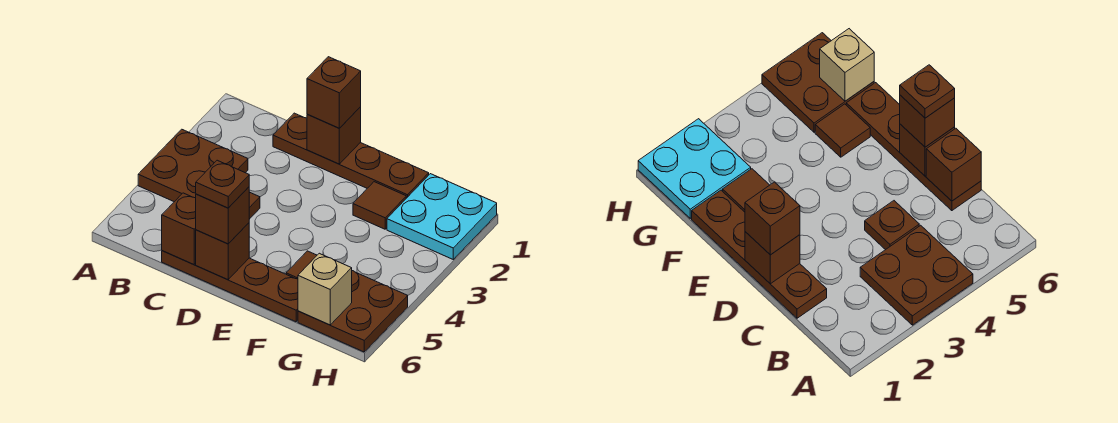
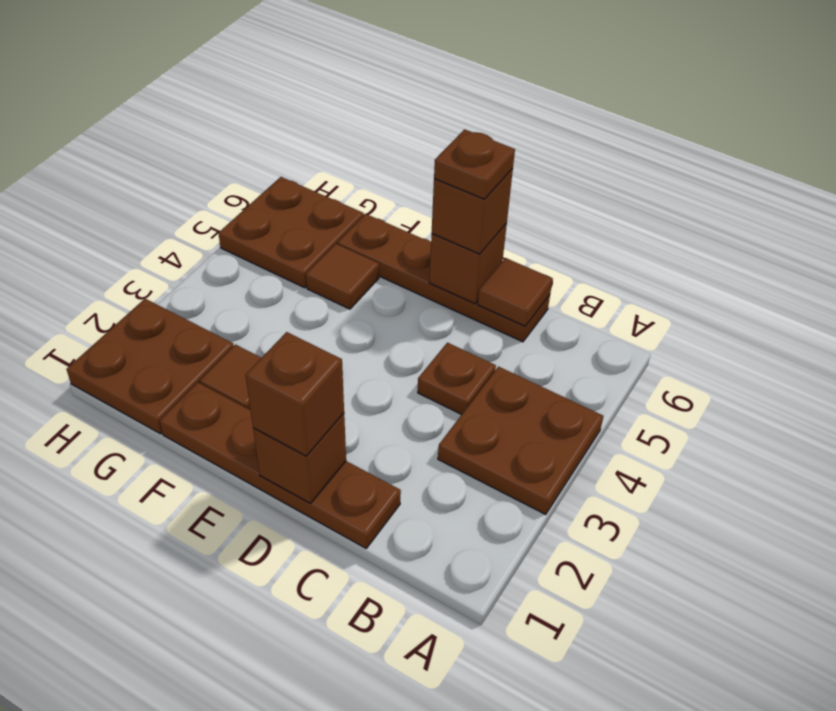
brown 1x1 brick [162,193,196,265] -> brown 1x1 tile [478,258,553,326]
cyan 2x2 plate [387,174,497,259] -> brown 2x2 plate [66,299,233,434]
tan 1x1 brick [298,253,352,325] -> none

